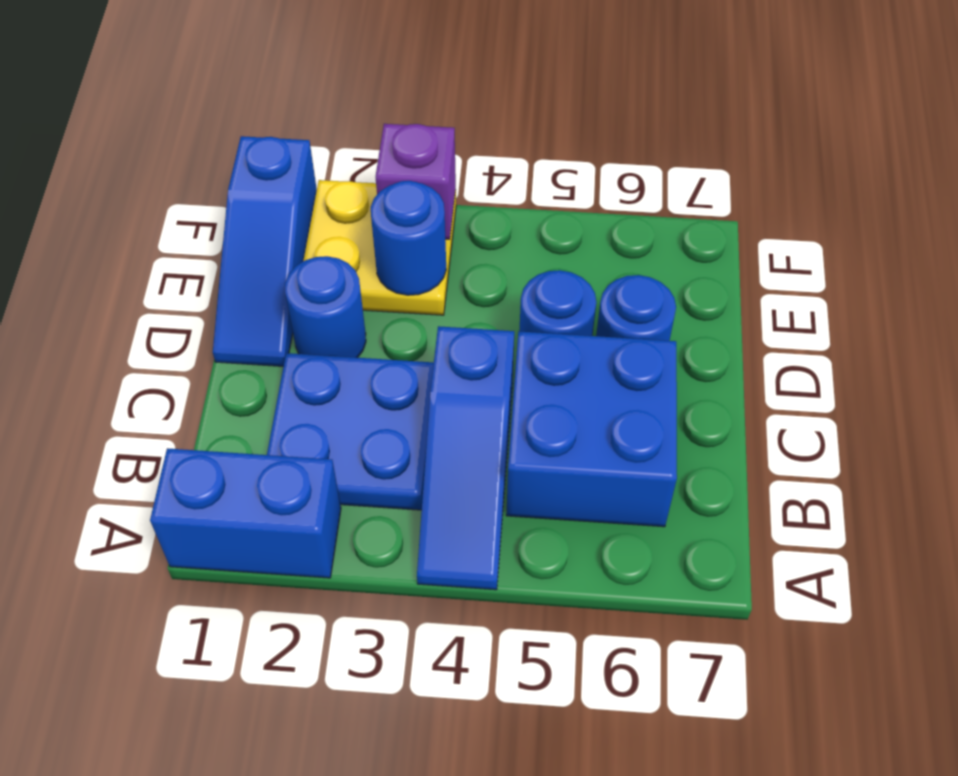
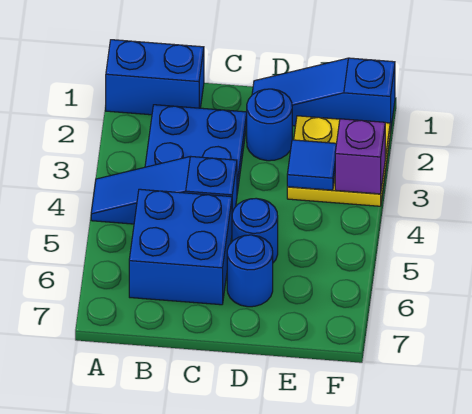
blue 1x2 brick [150,448,341,578] -> blue 1x2 brick turned to [106,40,204,115]
blue 1x1 round brick [371,181,446,295] -> blue 1x1 tile [287,140,337,190]

